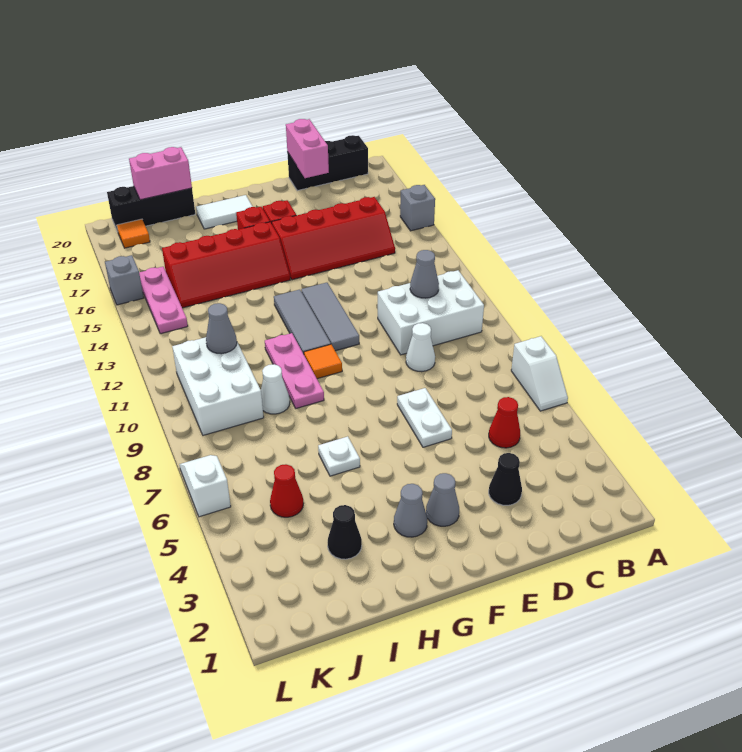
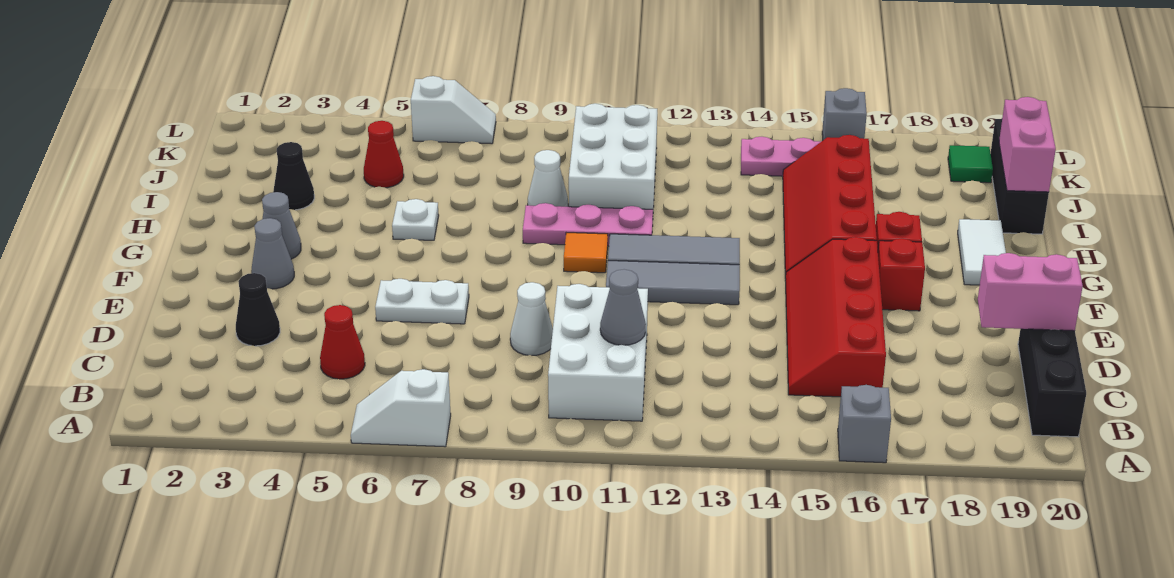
white 2x3 brick [172,337,264,435] -> white 2x3 brick turned to [569,104,657,209]
grey 1x1 cone [206,303,237,354] -> none
orange 1x1 tile [117,219,150,248] -> green 1x1 tile [948,145,993,183]

